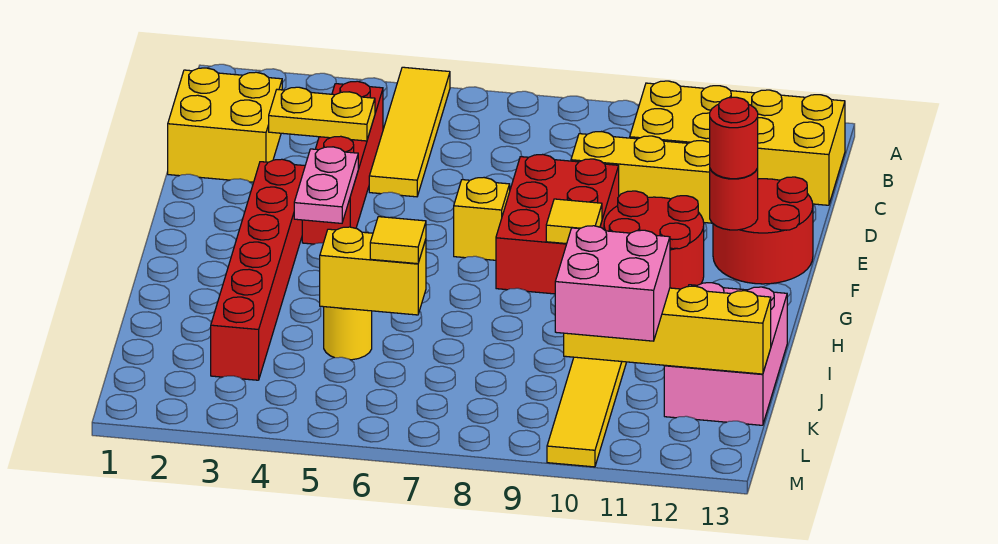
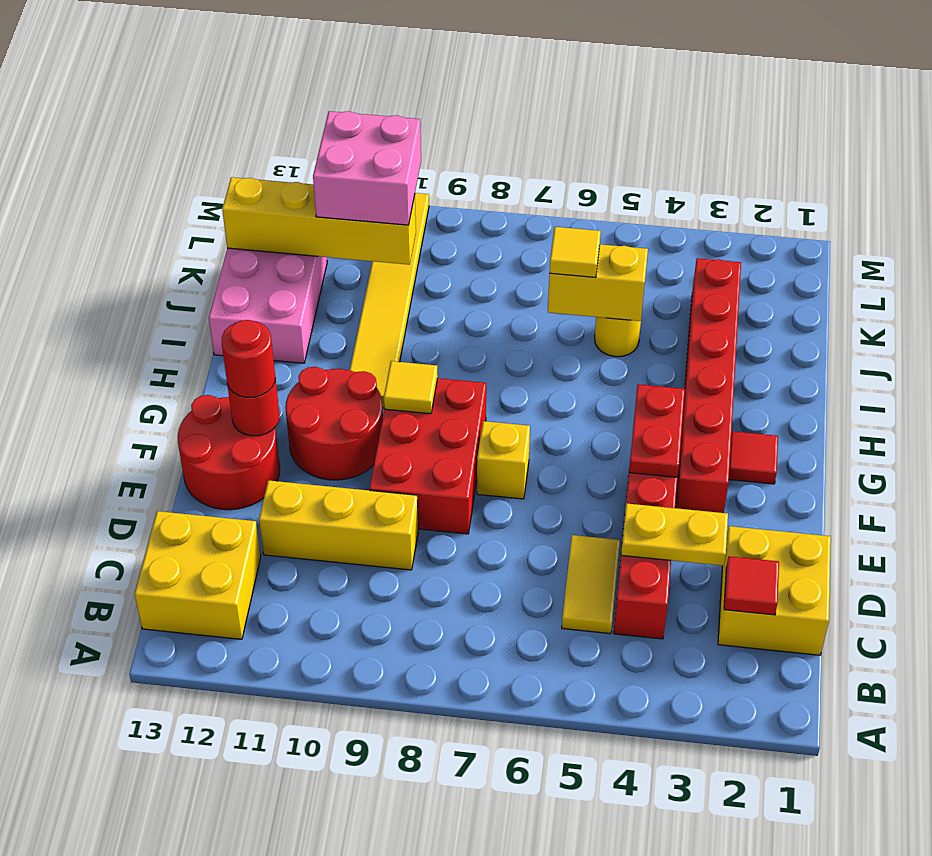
yellow 1x4 tile [369,67,450,197] -> yellow 1x2 tile [562,535,620,634]
yellow 2x4 brick [630,81,845,205] -> yellow 2x2 brick [135,511,261,639]
none -> red 1x1 tile [724,556,779,615]
pink 1x2 plate [294,147,358,223] -> red 1x2 plate [629,384,685,477]
none -> red 1x1 tile [729,431,778,484]

